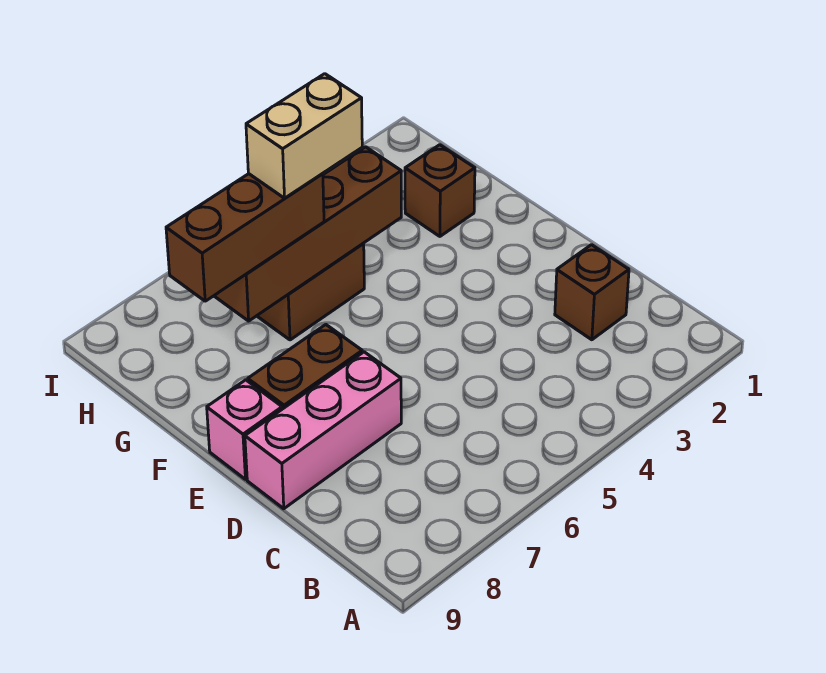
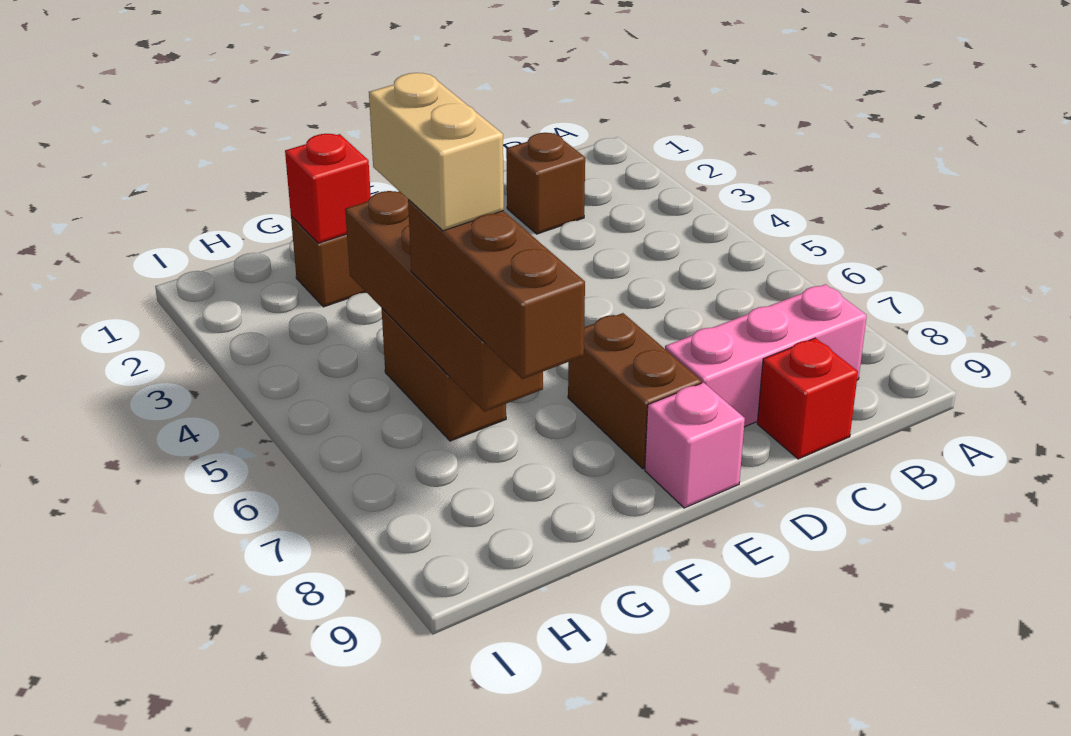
none -> red 1x1 brick [757,338,858,459]
pink 1x3 brick [245,352,401,509] -> pink 1x3 brick turned to [665,284,867,427]
none -> red 1x1 brick [285,134,371,243]

